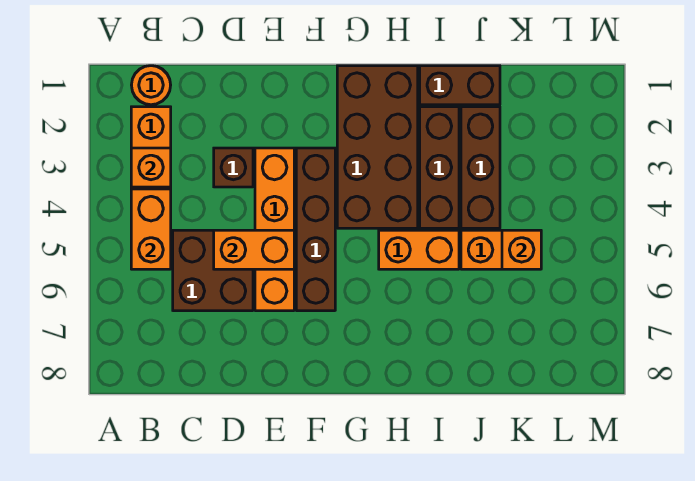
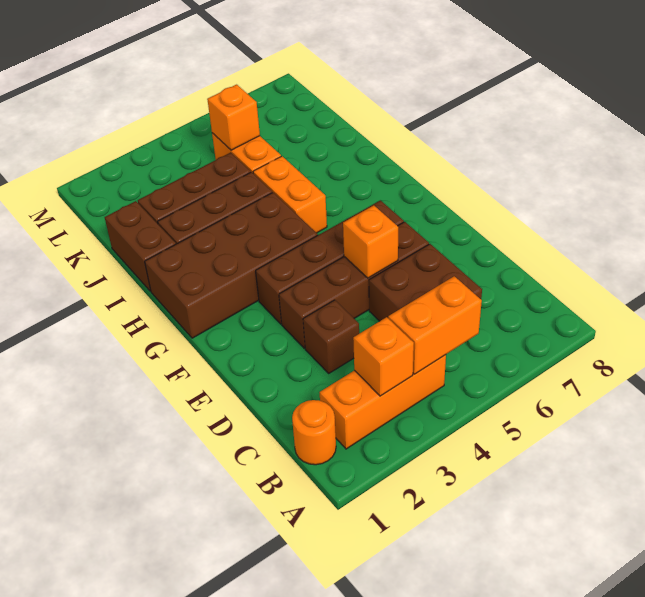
orange 1x2 brick [214,230,294,269] -> orange 1x1 brick [343,205,398,278]
orange 1x4 brick [255,148,294,311] -> brown 1x4 brick [279,222,429,348]

